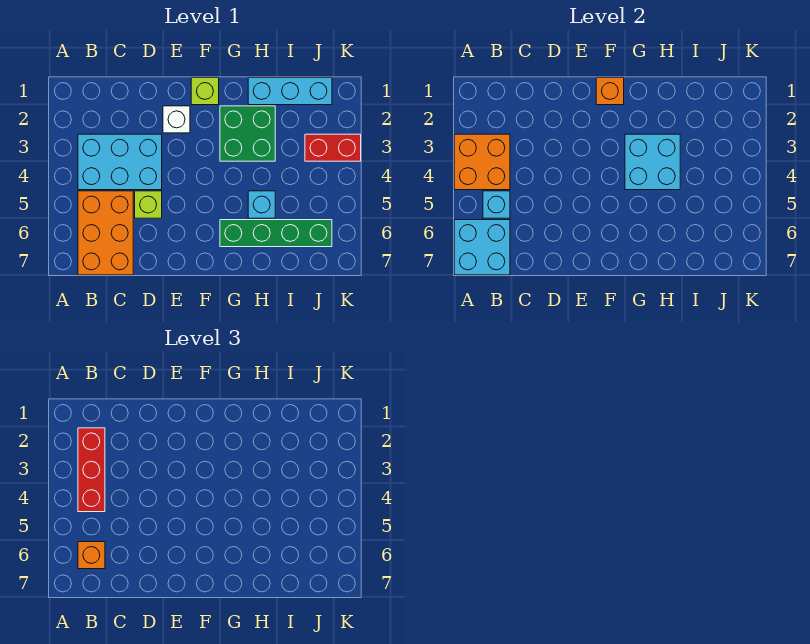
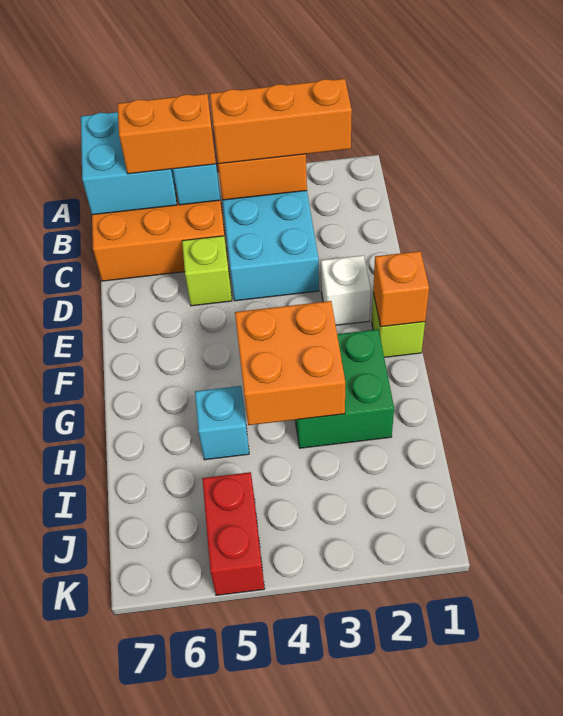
red 1x3 brick [78,428,105,512] -> orange 1x3 brick [210,79,352,164]
orange 1x1 brick [78,542,105,569] -> orange 1x2 brick [117,94,216,174]
cyan 2x2 brick [625,134,680,190] -> orange 2x2 brick [235,301,345,425]
green 1x4 brick [220,220,332,247] -> none
cyan 1x3 brick [248,78,332,105] -> none
red 1x2 brick [305,134,361,161] -> red 1x2 brick moved to [202,472,265,595]

